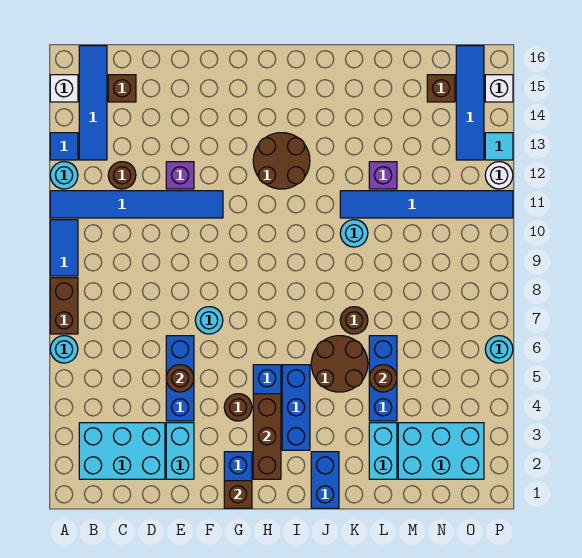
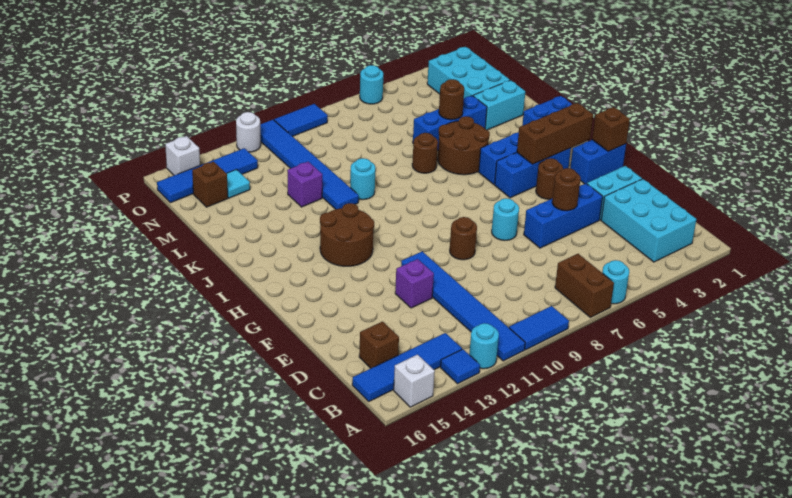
brown 1x2 brick [50,278,78,334] -> brown 1x2 brick turned to [555,254,614,317]
brown 1x1 round brick [108,162,136,189] -> brown 1x1 round brick moved to [450,217,477,260]
none -> blue 1x2 tile [274,104,328,136]
cyan 1x1 tile [485,133,513,160] -> cyan 1x1 tile moved to [226,169,250,198]

